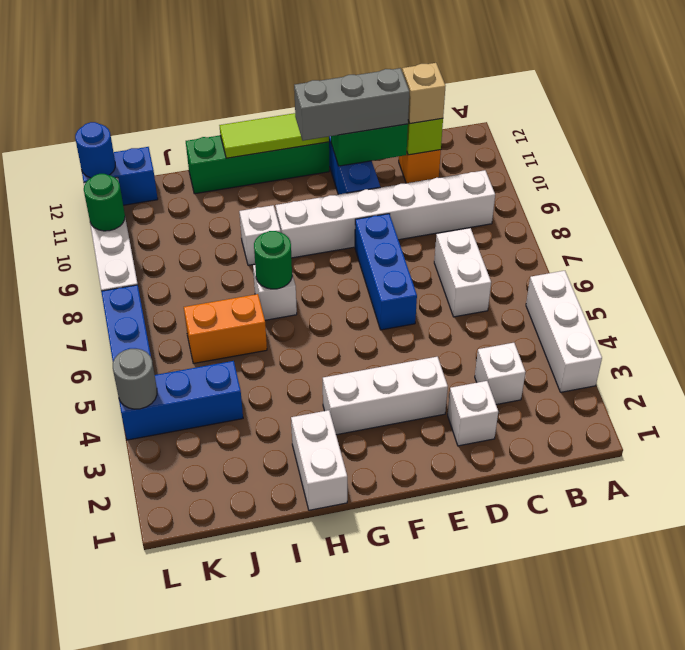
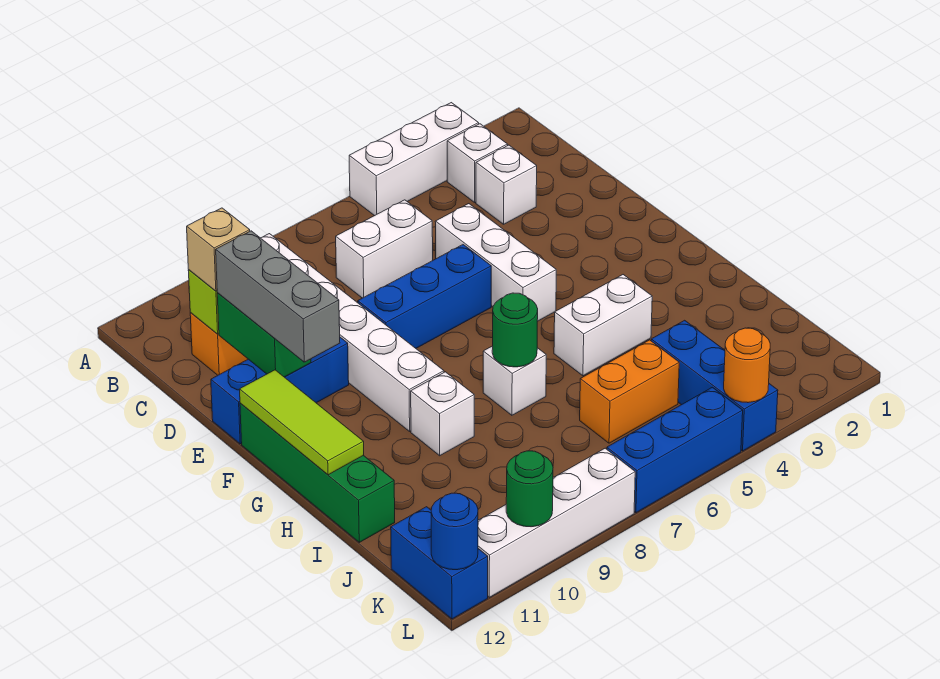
white 1x1 brick [448,381,498,446] -> white 1x1 brick moved to [447,124,508,202]
white 1x3 brick [323,357,448,435] -> white 1x3 brick moved to [435,204,556,321]
white 1x2 brick [291,410,347,510] -> white 1x2 brick moved to [554,275,652,376]
orange 1x2 brick [184,294,267,363] -> orange 1x2 brick turned to [580,340,679,443]
grey 1x1 round brick [113,349,157,409] -> orange 1x1 round brick [724,328,770,403]

